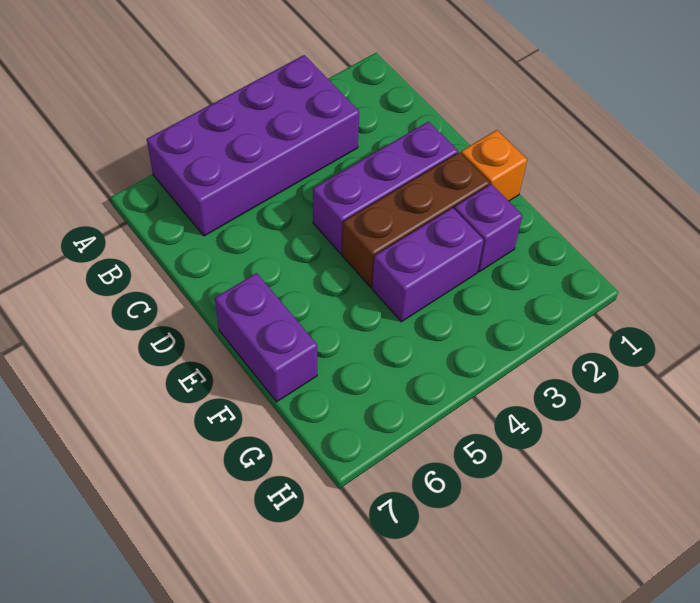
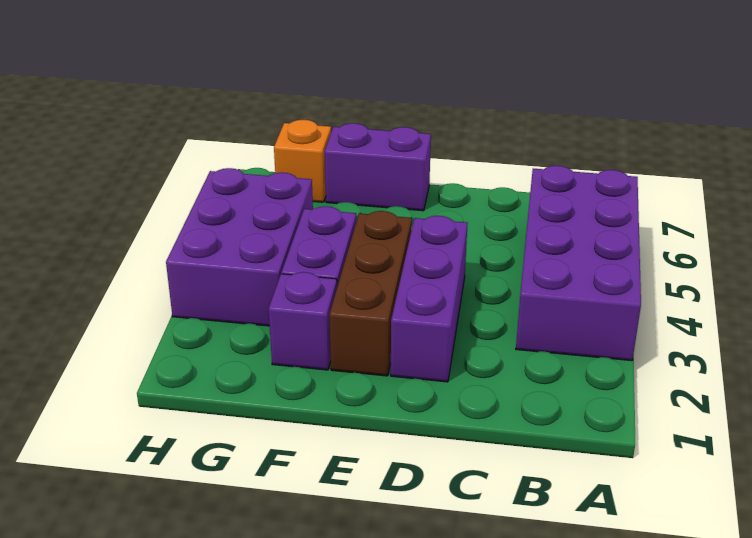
orange 1x1 brick [461,130,527,201] -> orange 1x1 brick moved to [274,120,331,202]
none -> purple 2x3 brick [166,168,313,326]

